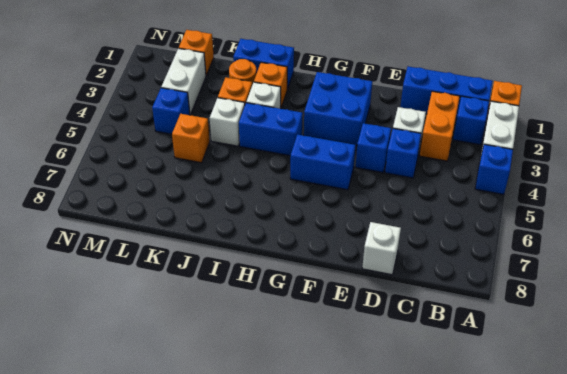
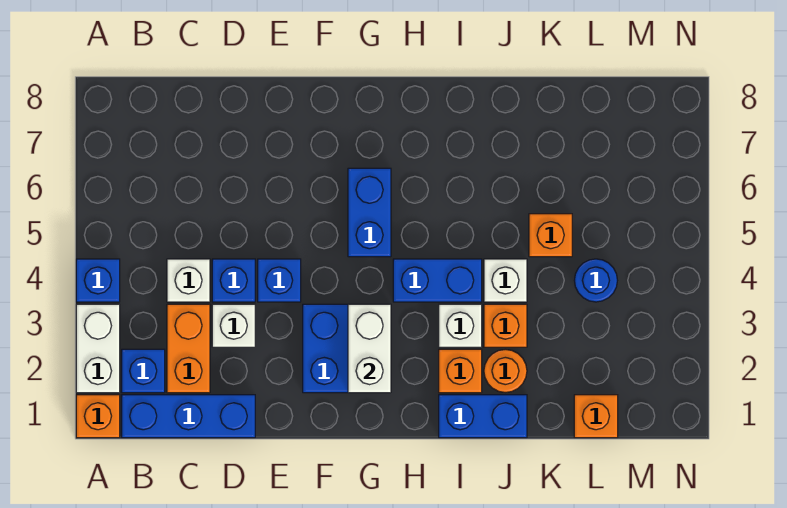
white 1x1 brick [362,222,401,275] -> white 1x1 brick moved to [167,259,210,302]
blue 1x2 brick [290,134,356,190] -> blue 1x2 brick turned to [348,168,391,257]
white 1x2 brick [161,48,206,115] -> white 1x2 brick moved to [348,304,391,393]
blue 1x1 brick [152,88,190,134] -> blue 1x1 round brick [574,259,617,302]

